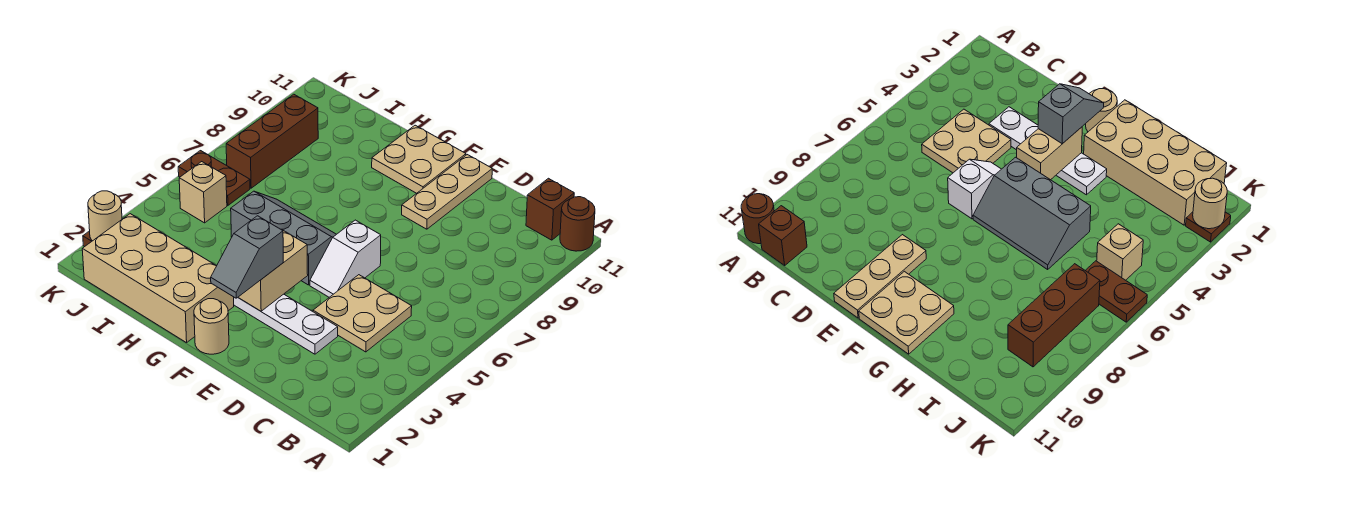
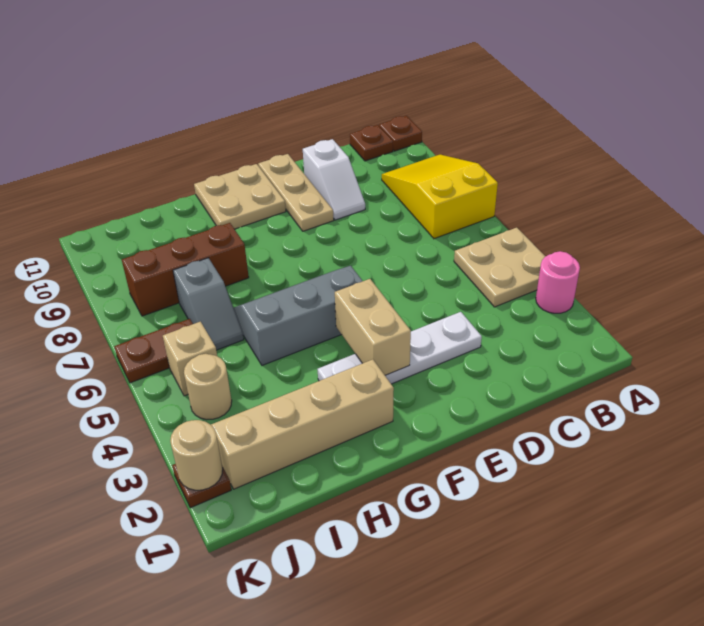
none -> pink 1x1 round brick [536,251,580,313]
none -> yellow 2x3 slope [382,154,498,239]
brown 1x1 round brick [560,197,595,251] -> brown 1x1 plate [379,116,422,151]
brown 1x1 brick [526,178,574,240] -> brown 1x1 plate [350,125,393,161]
tan 2x2 plate [313,275,412,352] -> tan 2x2 plate moved to [454,228,545,307]
white 1x2 slope [310,220,381,297] -> white 1x2 slope moved to [303,139,365,220]
tan 1x1 round brick [194,299,229,354] -> tan 1x1 round brick moved to [184,354,232,420]
grey 1x2 slope [211,216,283,298] -> grey 1x2 slope moved to [173,258,244,350]
tan 2x4 brick [82,214,234,343] -> tan 1x4 brick [211,359,394,489]
brown 1x3 brick [226,94,318,188] -> brown 1x3 brick turned to [122,223,249,316]

